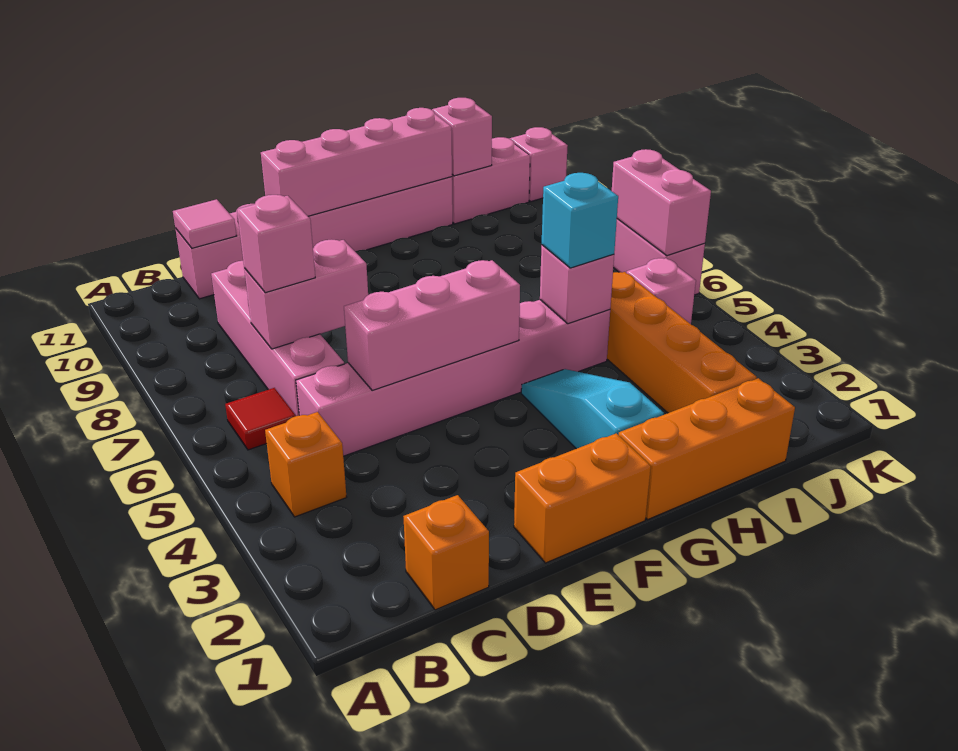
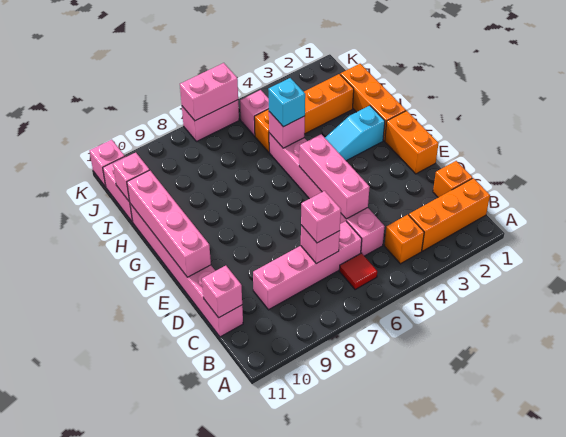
none -> orange 1x3 brick [409,178,490,251]
pink 1x2 brick [244,240,368,349] -> pink 1x1 brick [301,225,340,264]
pink 1x1 tile [173,199,237,248] -> pink 1x1 brick [202,266,242,318]

